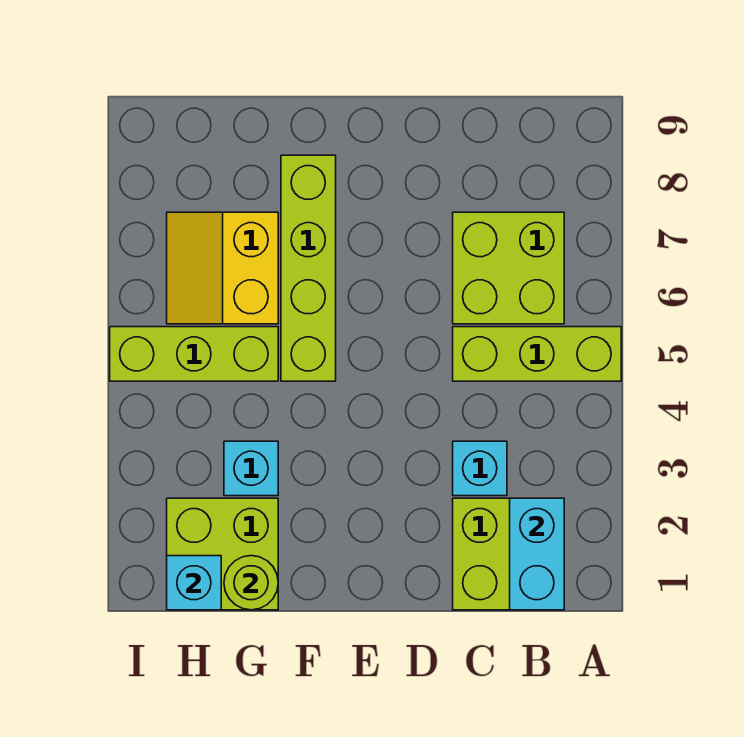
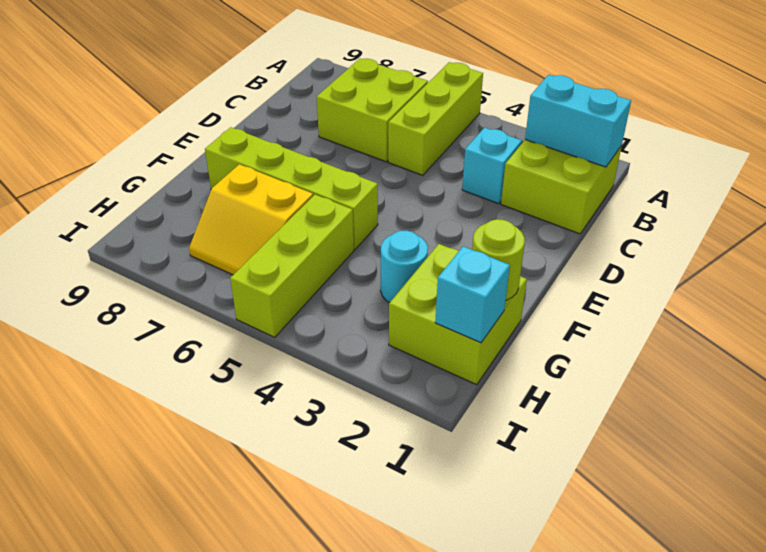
cyan 1x1 brick [224,441,278,496] -> cyan 1x1 round brick [381,231,428,303]

